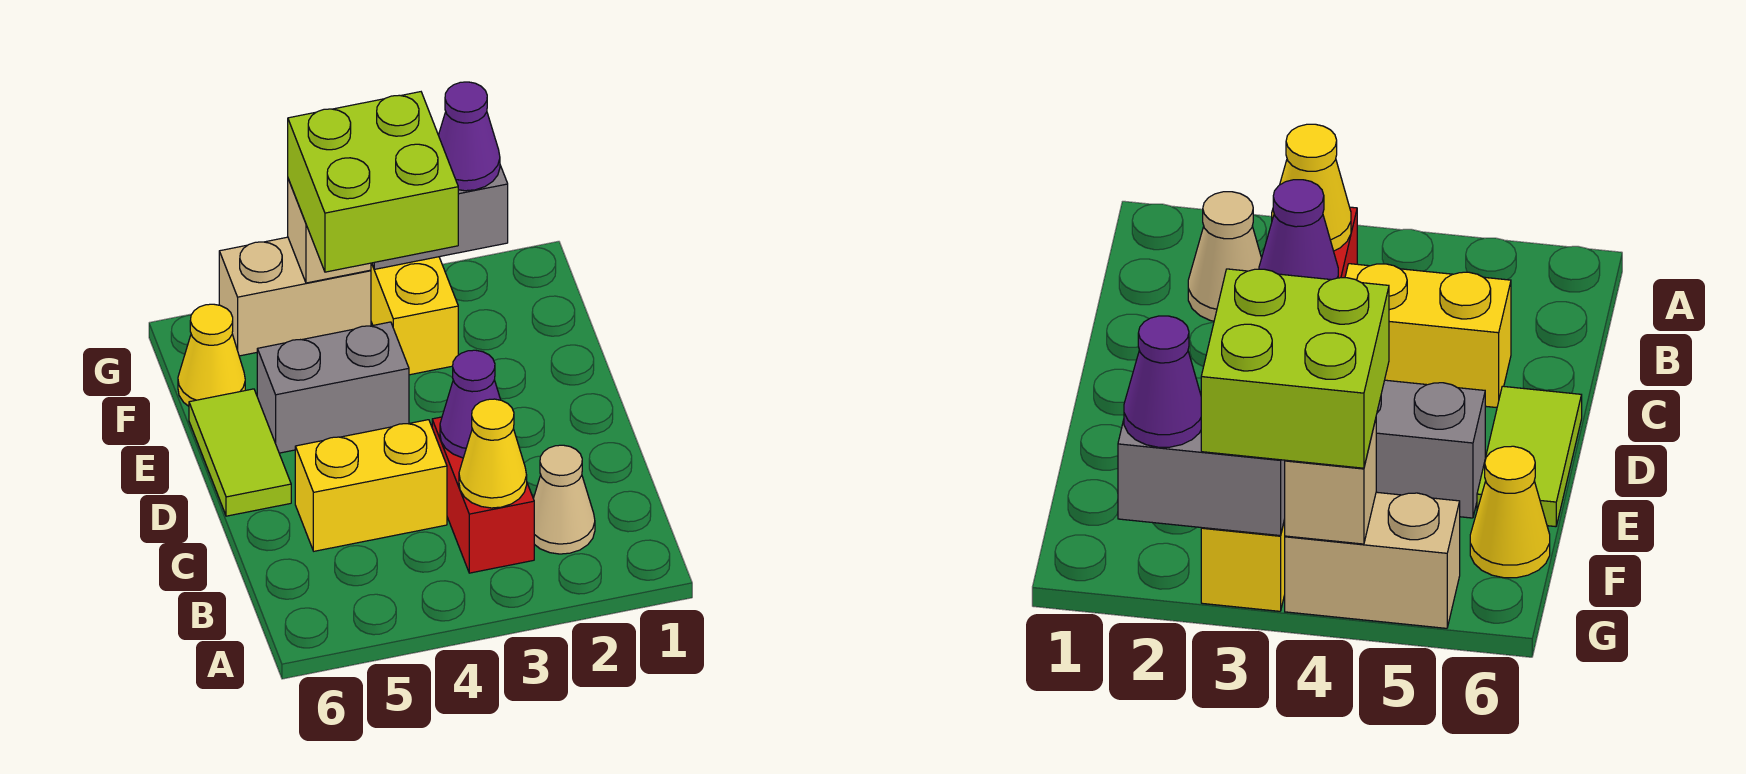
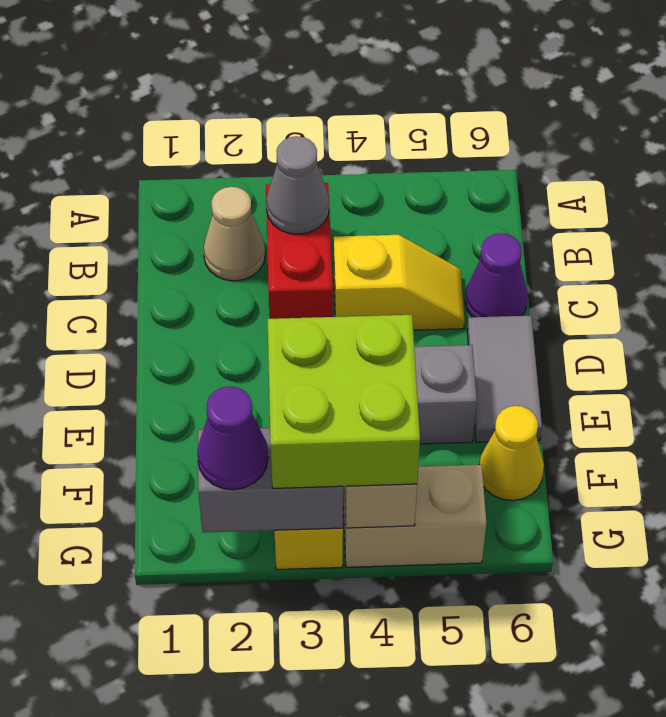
yellow 1x1 cone [459,399,527,508] -> grey 1x1 cone [266,136,329,234]
purple 1x1 cone [440,350,500,458] -> purple 1x1 cone moved to [465,233,528,317]
yellow 1x2 brick [295,420,447,551] -> yellow 1x2 slope [334,235,465,330]
lime 1x2 tile [189,389,291,516] -> grey 1x2 tile [467,316,542,442]

